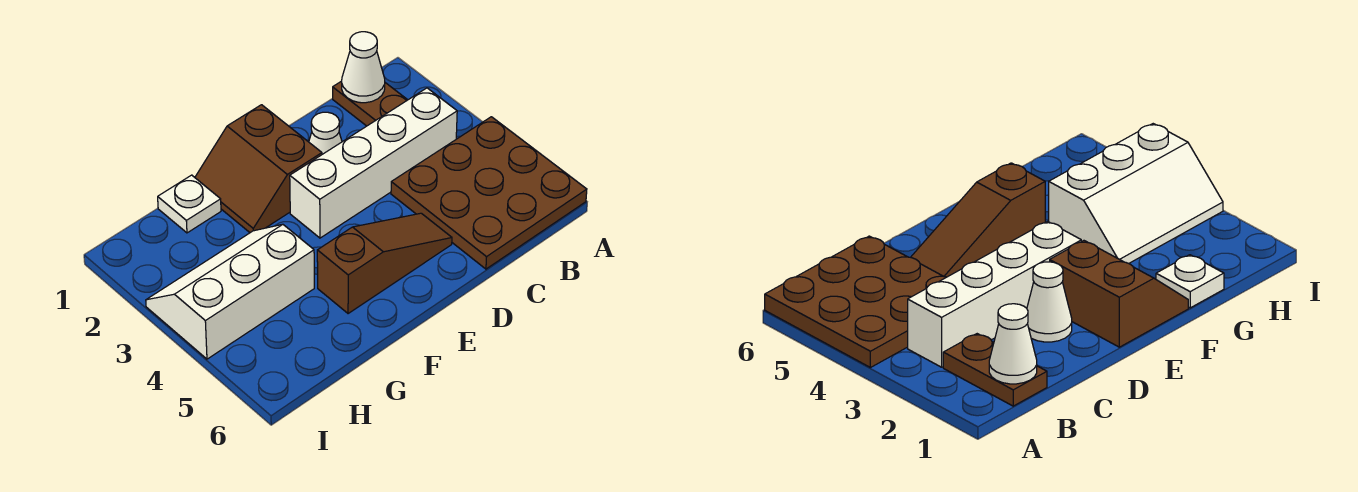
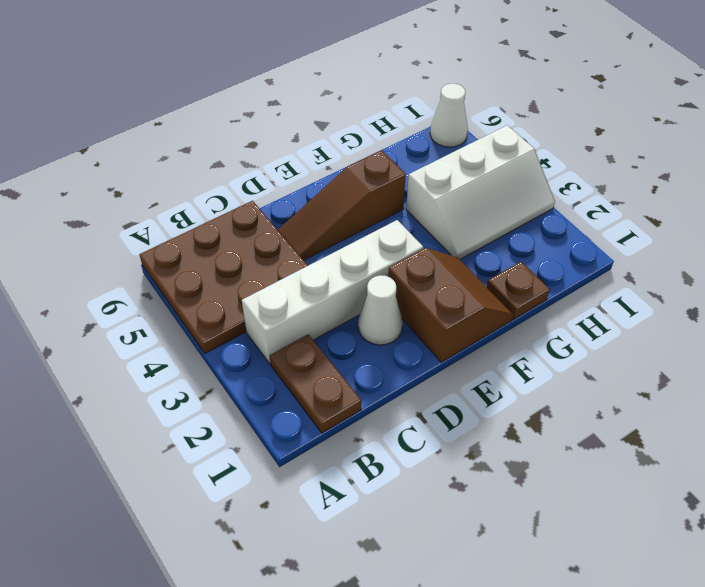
white 1x1 cone [342,32,385,103] -> white 1x1 cone moved to [430,84,468,147]
white 1x1 plate [158,175,221,233] -> brown 1x1 plate [487,262,550,319]

